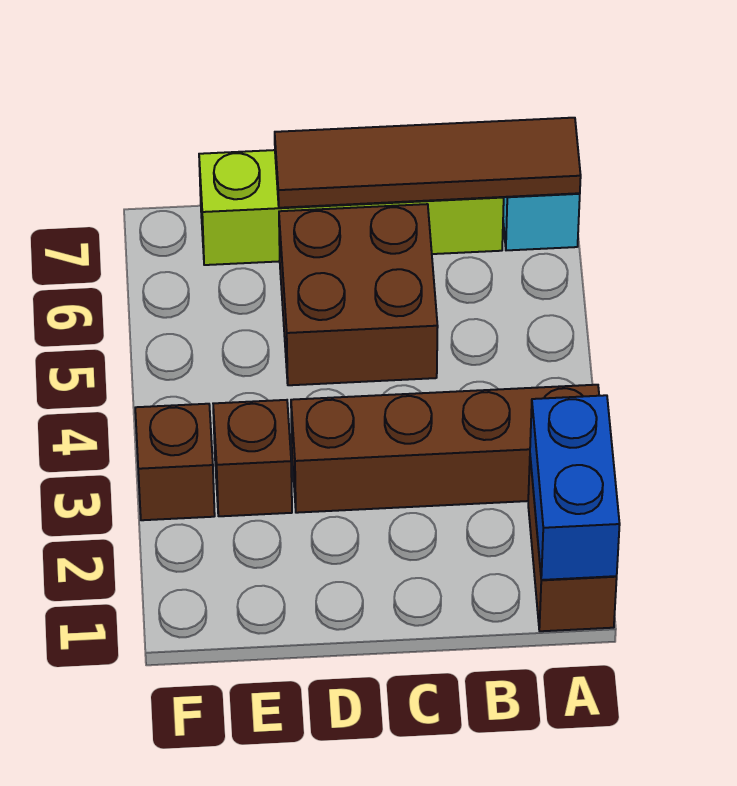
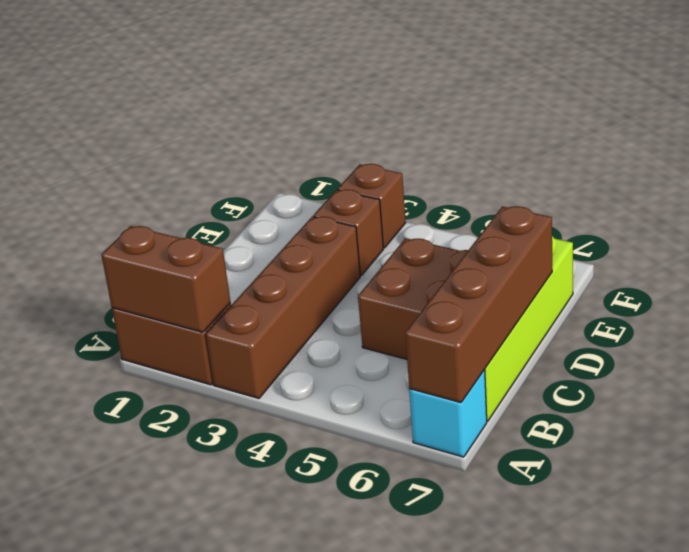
blue 1x2 brick [530,395,620,580] -> brown 1x2 brick [101,226,230,332]
brown 1x4 tile [275,118,581,208] -> brown 1x4 brick [405,206,552,403]

